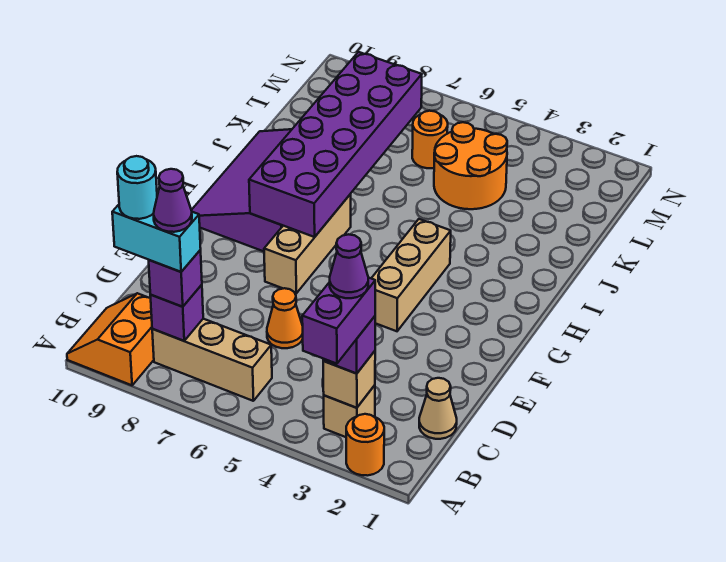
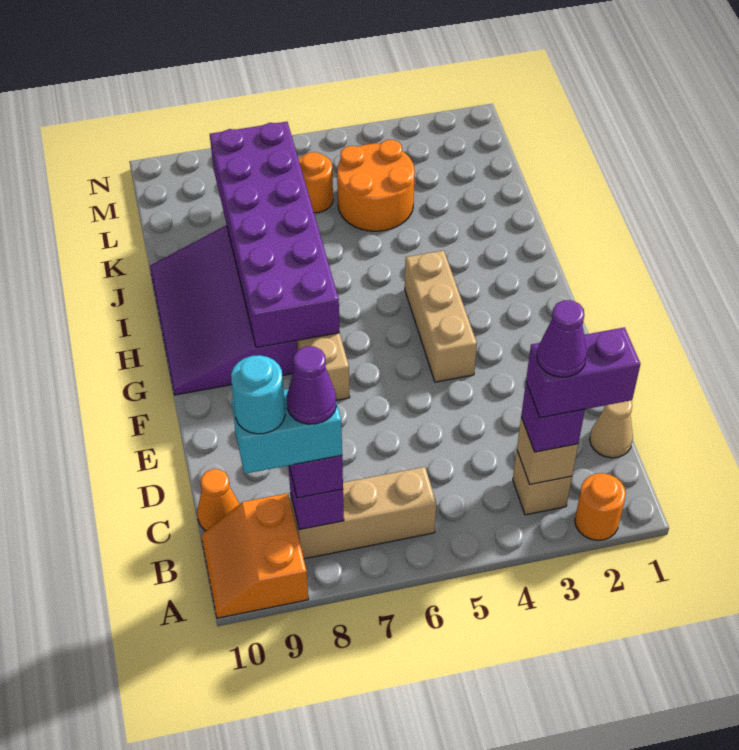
purple 1x2 brick [302,278,375,364] -> purple 1x2 brick turned to [526,327,641,418]
orange 1x1 cone [267,288,303,348] -> orange 1x1 cone moved to [197,469,239,531]

